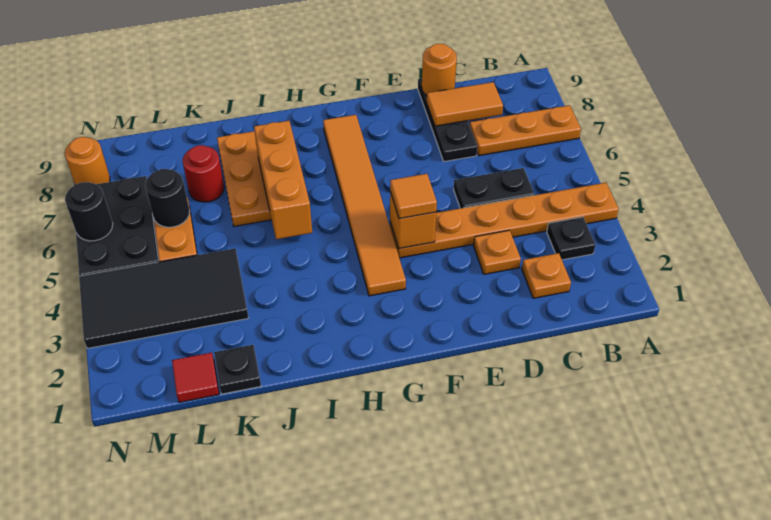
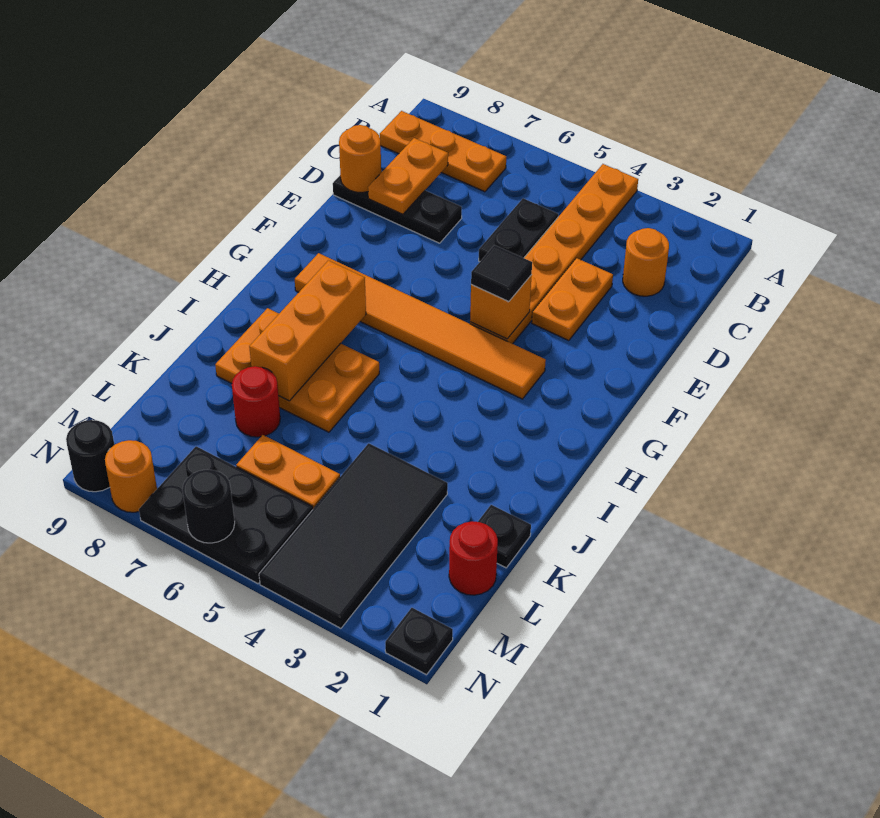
orange 1x3 plate [470,105,581,156] -> orange 1x3 plate turned to [380,111,506,192]
black 1x1 plate [547,217,596,260] -> black 1x1 plate moved to [385,608,453,675]
orange 1x1 plate [522,253,571,298] -> orange 1x1 round brick [623,228,669,296]
orange 1x2 tile [427,82,503,126] -> orange 1x2 plate [368,138,448,214]
orange 1x1 plate [474,230,521,274] -> orange 1x2 plate [532,258,613,341]
orange 1x1 tile [390,174,437,219] -> black 1x1 tile [471,245,532,302]
orange 1x3 brick [254,121,312,239] -> orange 1x3 brick turned to [249,260,366,401]
red 1x1 tile [172,353,219,402] -> red 1x1 round brick [449,521,498,595]
black 1x1 round brick [145,169,190,227] -> black 1x1 round brick moved to [66,420,114,492]

